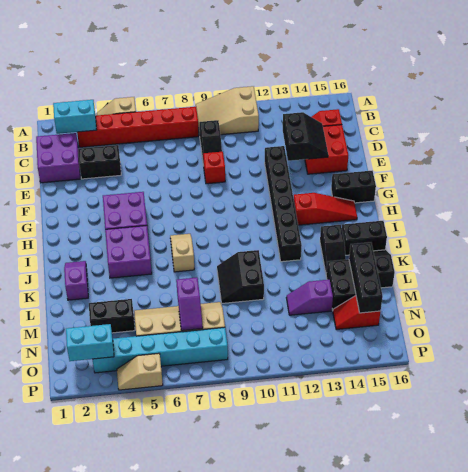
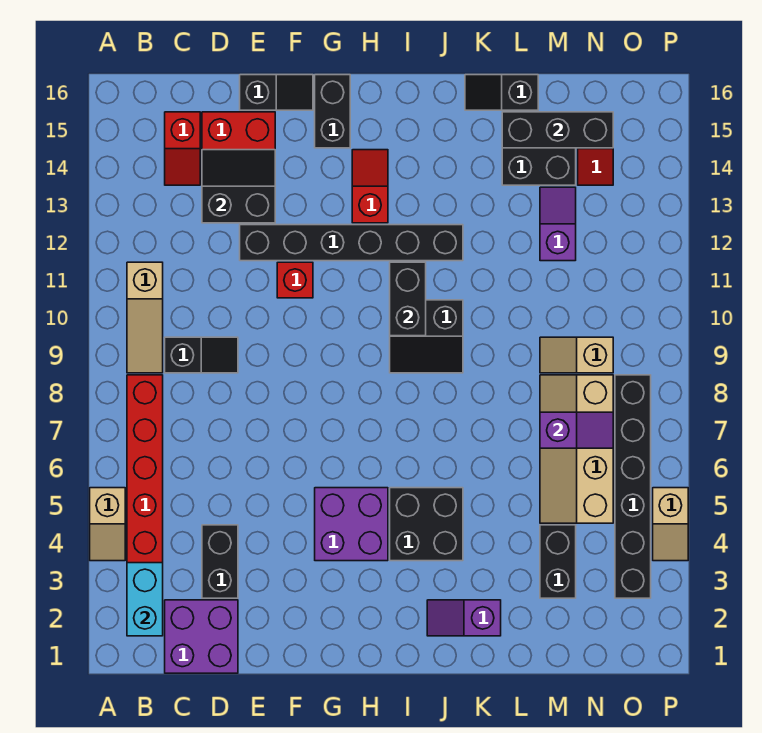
tan 2x3 slope [196,86,259,135] -> tan 1x3 slope [127,262,163,373]
red 1x1 brick [203,152,225,184] -> red 1x1 brick moved to [277,262,313,298]
red 1x3 slope [294,193,357,225] -> red 1x2 slope [352,150,388,223]
purple 2x2 brick [105,226,152,278] -> black 2x2 brick [390,488,463,561]
tan 1x2 slope [170,234,194,272] -> tan 1x2 slope moved to [540,337,613,373]
black 1x2 slope [320,225,346,272] -> black 1x2 slope moved to [240,75,313,110]
black 1x2 brick [342,221,387,255] -> black 1x2 brick moved to [390,262,426,336]
black 2x2 slope [217,250,264,303] -> black 2x2 slope moved to [390,300,463,373]
purple 1x2 slope [286,280,333,315] -> purple 1x2 slope turned to [540,187,576,261]
cyan 1x2 brick [66,324,114,361] -> none
cyan 1x6 brick [92,327,228,373] -> black 1x6 brick [615,375,651,598]

